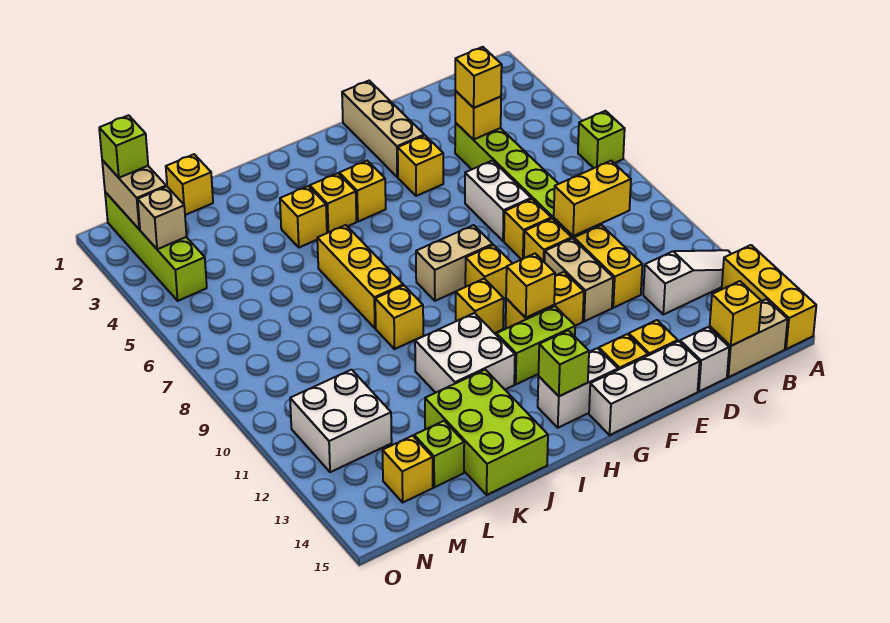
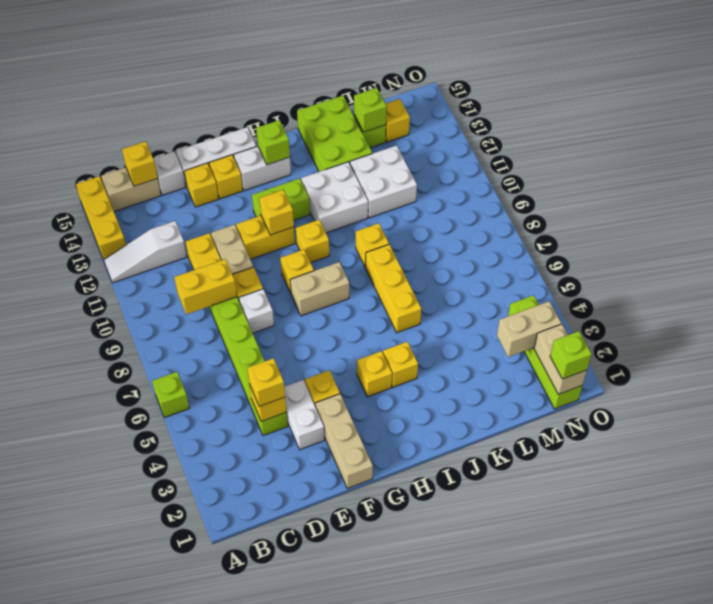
white 1x2 brick [465,161,531,241] -> white 1x2 brick moved to [284,380,325,450]
yellow 1x1 brick [504,199,551,260] -> white 1x1 brick [239,289,274,333]
yellow 1x1 brick [280,186,327,248] -> none
yellow 1x1 brick [166,154,213,215] -> none
none -> lime 1x1 brick [354,88,387,132]
white 2x2 brick [290,370,392,472] -> white 2x2 brick moved to [350,146,417,218]
tan 1x1 brick [138,186,187,249] -> tan 1x2 brick [497,301,561,357]

